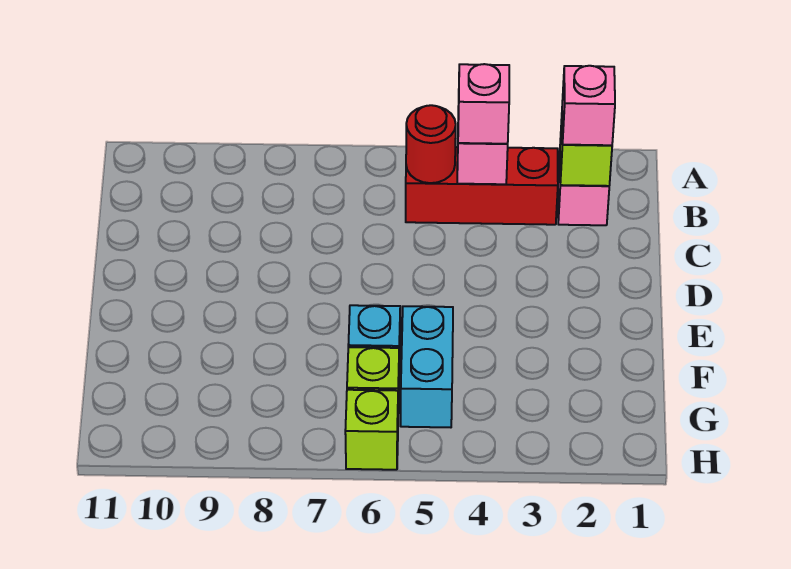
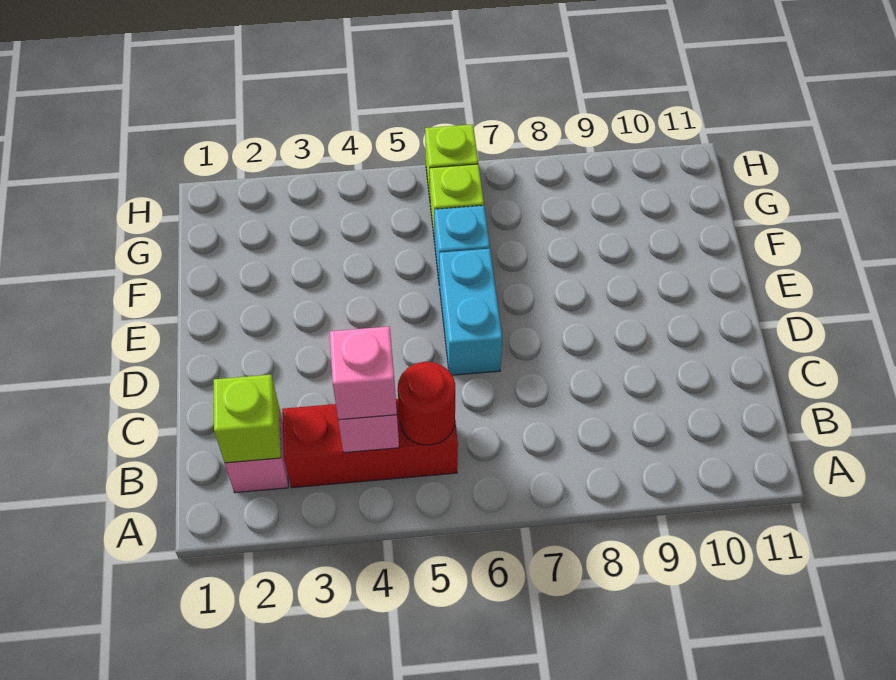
pink 1x1 brick [562,66,615,145] -> none
cyan 1x2 brick [401,306,453,427] -> cyan 1x2 brick moved to [439,249,502,375]

